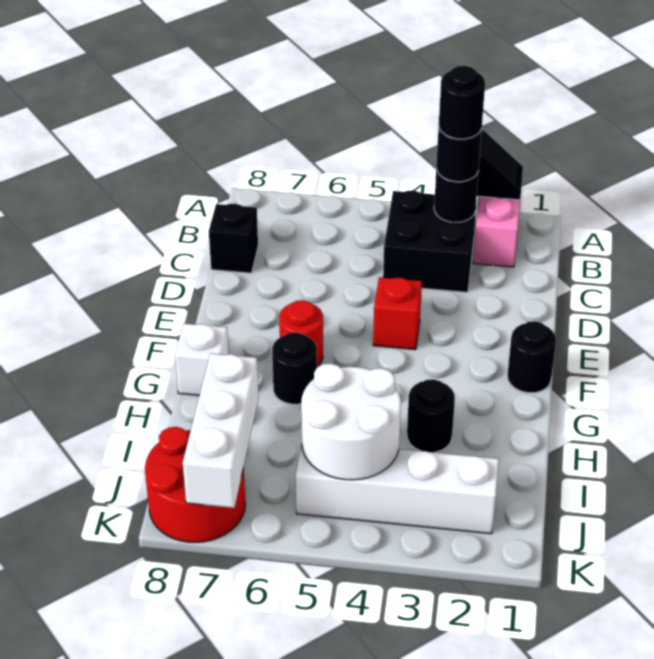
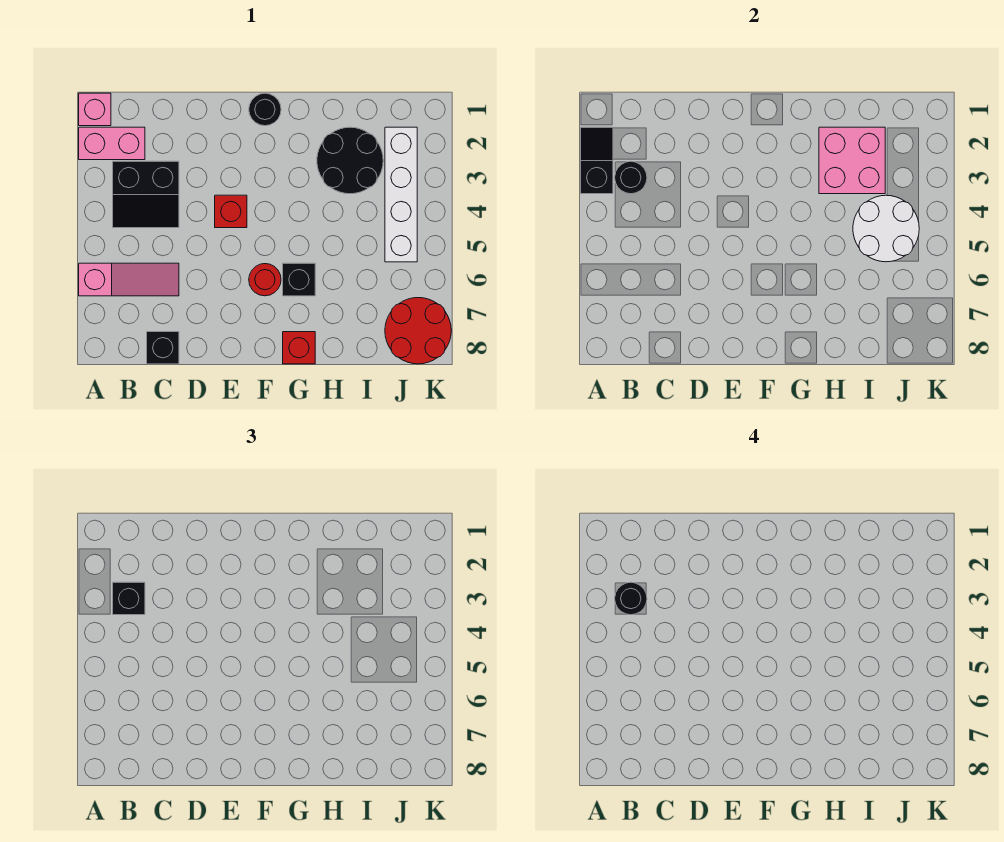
none -> pink 1x1 brick [79,93,111,126]
none -> pink 1x3 slope [79,263,179,296]
black 2x2 brick [383,190,477,292] -> black 2x2 slope [113,161,179,228]
black 1x1 round brick [436,128,482,182] -> black 1x1 brick [113,582,145,615]
black 1x1 round brick [272,332,317,404] -> black 1x1 brick [283,263,315,296]
white 1x1 brick [175,323,229,395] -> red 1x1 brick [283,332,315,364]
none -> pink 2x2 brick [819,127,885,194]
black 1x1 round brick [407,379,455,452] -> black 2x2 round brick [317,127,383,194]
white 1x3 brick [183,353,259,508] -> none

